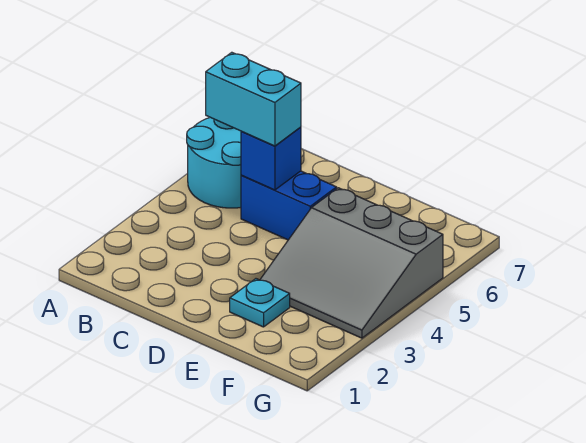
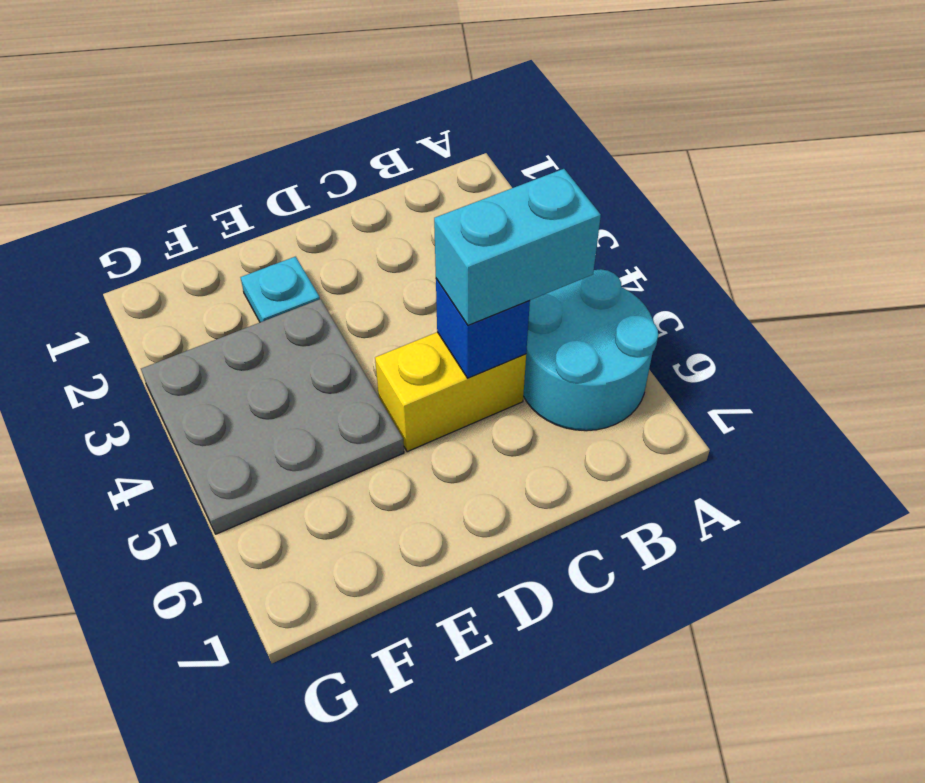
blue 1x2 brick [241,171,337,240] -> yellow 1x2 brick [375,332,526,452]
grey 3x3 slope [260,188,443,338] -> grey 3x3 plate [141,299,404,534]

